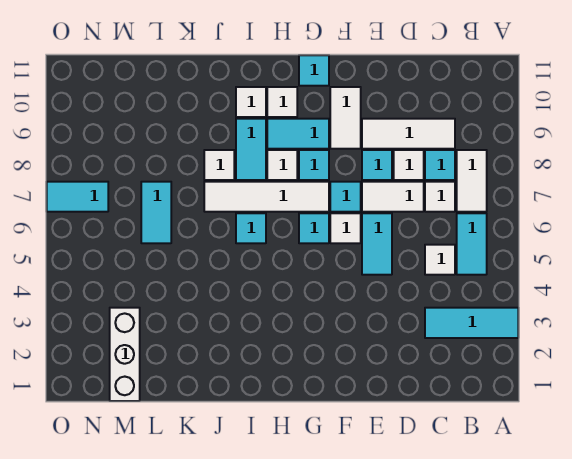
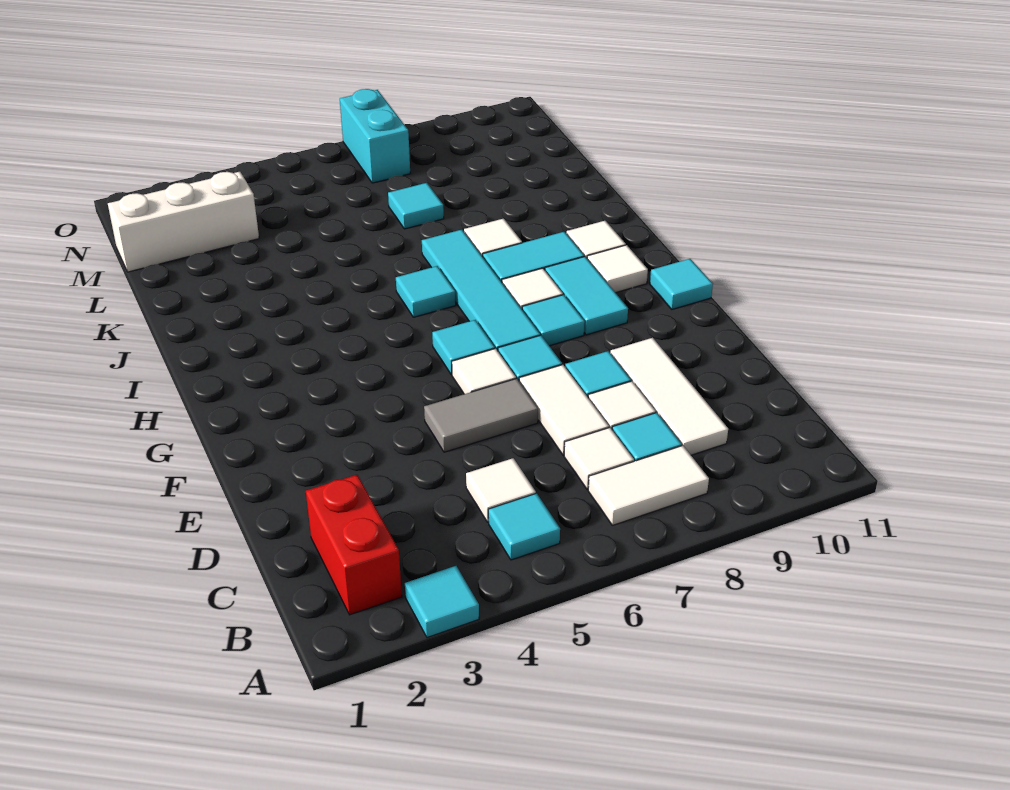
cyan 1x3 tile [425,308,518,338] -> cyan 1x1 tile [405,566,479,638]
none -> red 1x2 brick [306,475,402,615]
cyan 1x2 tile [457,213,487,275] -> cyan 1x1 tile [488,493,560,560]
cyan 1x2 tile [362,213,392,275] -> grey 1x2 tile [424,379,538,452]
white 1x2 tile [330,87,361,149] -> none
white 1x4 tile [204,182,329,212] -> cyan 1x4 tile [422,230,540,351]
cyan 1x2 tile [141,182,171,243] -> cyan 1x1 tile [388,183,444,229]
cyan 1x2 tile [47,182,108,212] -> cyan 1x2 brick [340,89,410,183]

